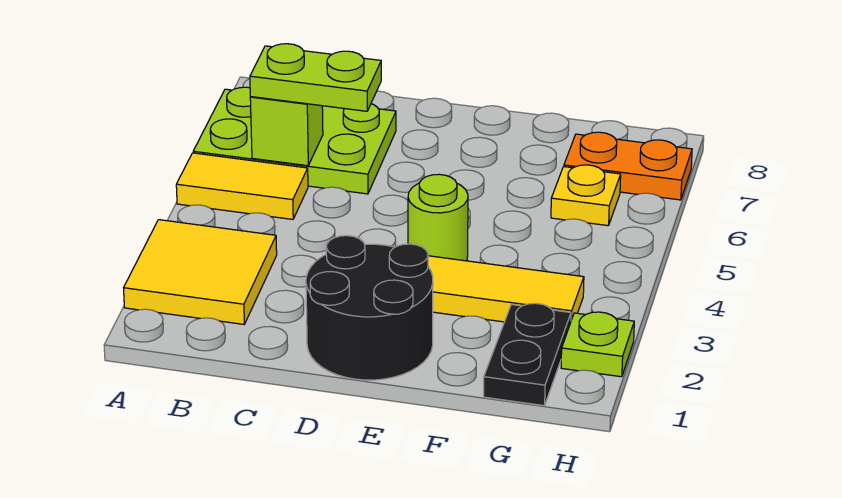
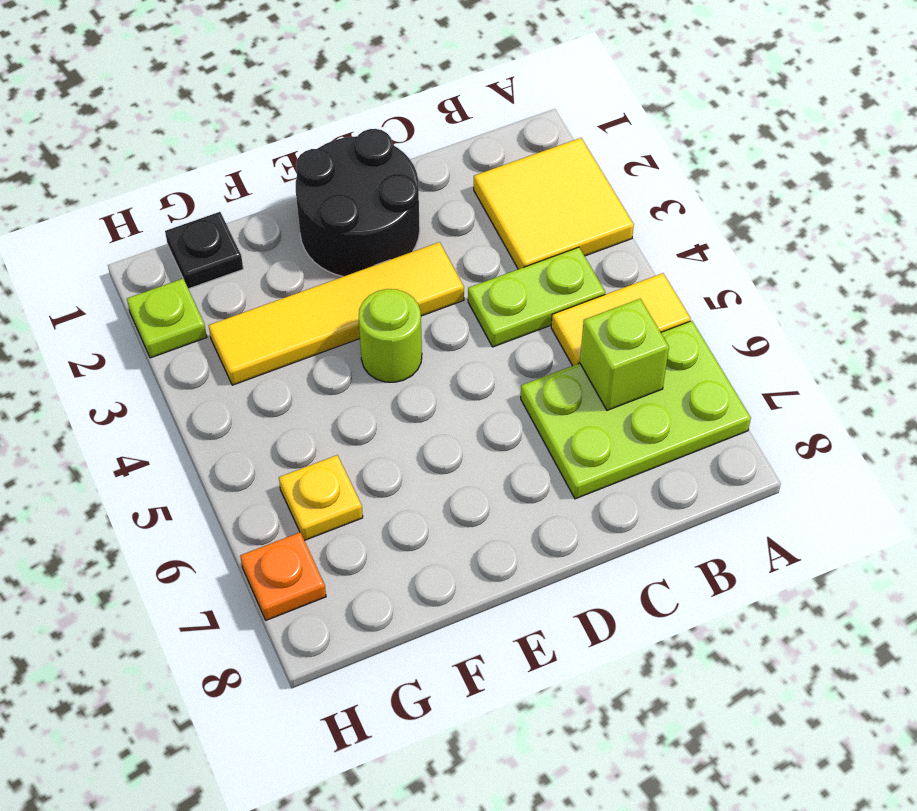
lime 1x2 plate [250,44,381,111] -> lime 1x2 plate moved to [468,247,605,347]
black 1x2 plate [484,303,571,406] -> black 1x1 plate [165,212,243,289]
orange 1x2 plate [564,132,692,200] -> orange 1x1 plate [240,532,326,620]

